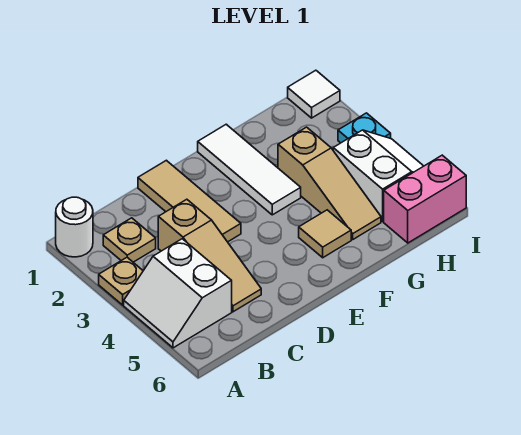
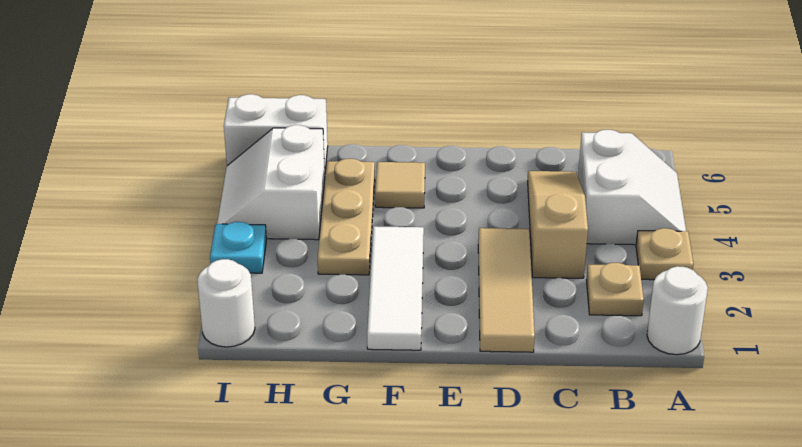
tan 1x3 slope [278,127,381,239] -> tan 1x3 plate [318,159,375,275]
pink 1x2 brick [384,155,466,243] -> white 1x2 brick [224,94,328,169]
white 1x1 tile [288,70,340,118] -> white 1x1 round brick [197,259,255,347]

